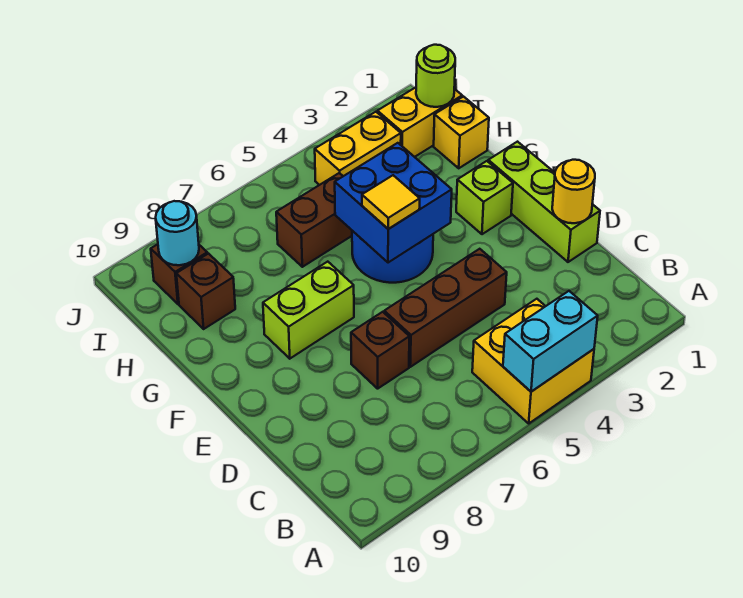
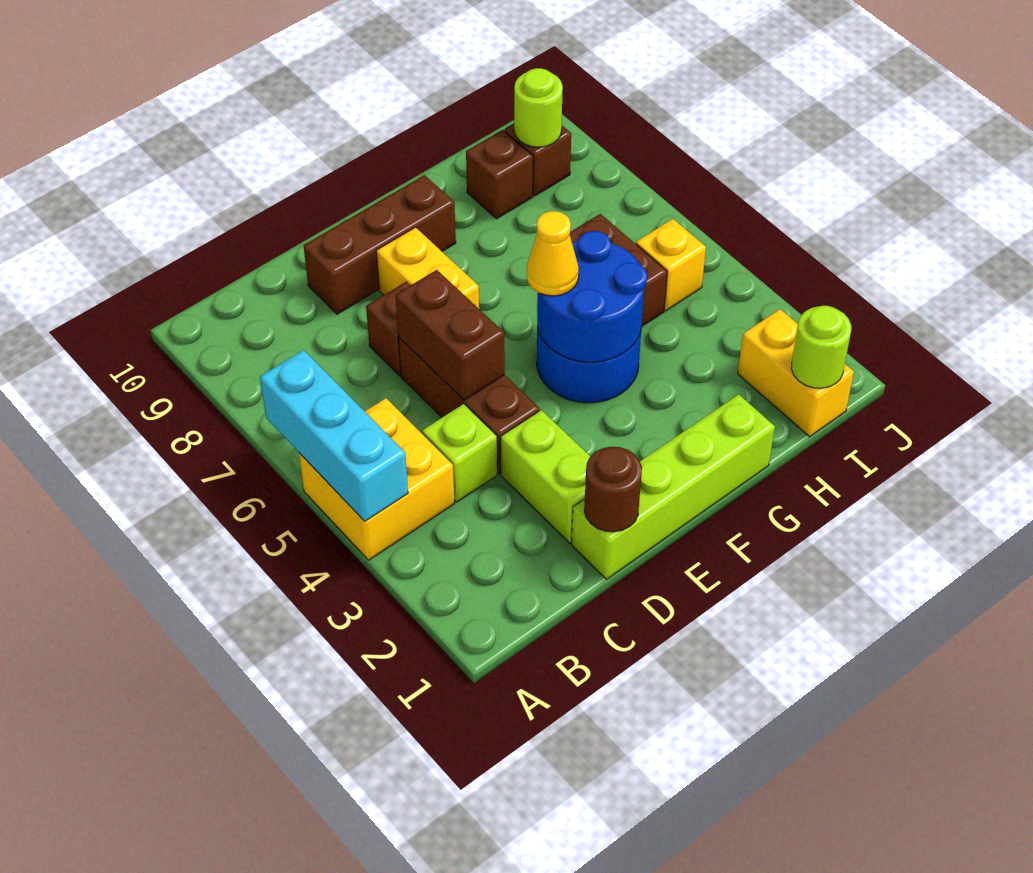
cyan 1x2 brick [503,291,598,392] -> cyan 1x3 brick [260,350,408,521]
lime 1x3 brick [488,142,600,262] -> lime 1x4 brick [572,394,775,579]
yellow 1x1 round brick [552,160,595,223] -> brown 1x1 round brick [584,447,642,532]
none -> brown 1x2 brick [396,270,505,400]
none -> brown 1x3 brick [303,175,456,314]
lime 1x1 brick [456,161,513,234] -> lime 1x1 brick moved to [422,404,497,502]
blue 2x2 brick [335,143,452,263] -> blue 2x2 round brick [537,231,647,362]
yellow 1x1 tile [362,175,420,229] -> yellow 1x1 cone [527,211,579,296]
lime 1x2 brick [263,262,354,359] -> lime 1x2 brick moved to [501,410,590,543]
yellow 1x1 brick [434,97,489,168] -> yellow 1x1 brick moved to [636,219,706,311]
yellow 1x2 brick [315,112,401,185] -> yellow 1x2 brick moved to [376,227,479,309]
cyan 1x1 round brick [156,201,199,265] -> lime 1x1 round brick [514,68,563,147]

